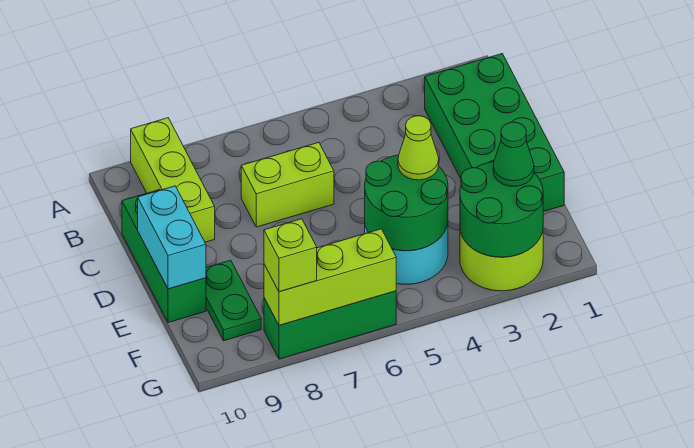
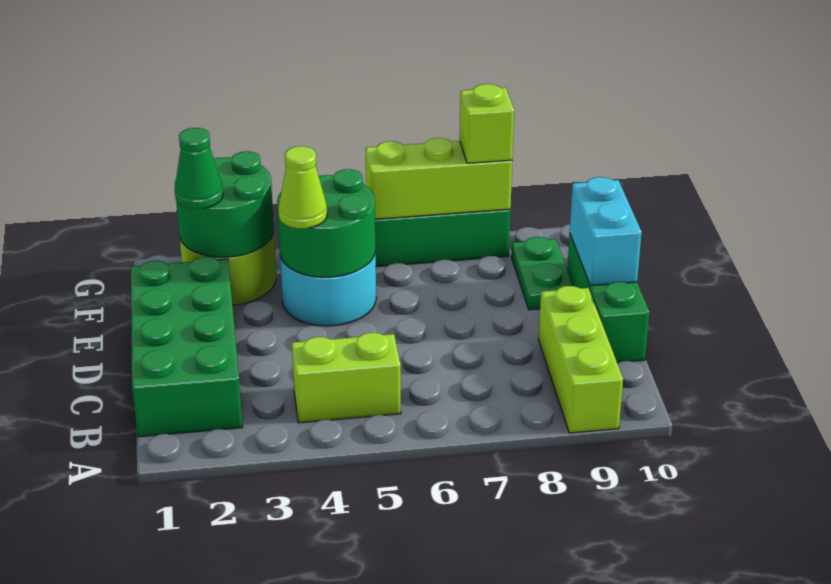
lime 1x2 brick [241,142,334,227] -> lime 1x2 brick moved to [292,333,401,423]

